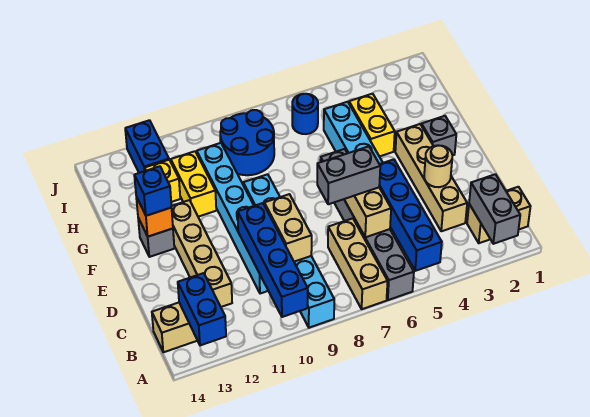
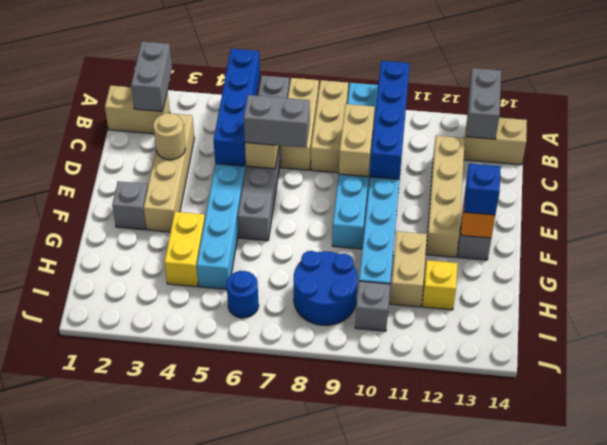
none -> tan 1x3 brick [311,80,348,173]
blue 1x2 brick [178,273,226,345] -> grey 1x2 brick [466,68,501,139]
yellow 1x2 brick [171,151,216,217] -> tan 1x2 brick [390,231,427,307]
none -> grey 1x1 brick [355,281,390,331]
blue 1x2 brick [125,120,169,173] -> none

